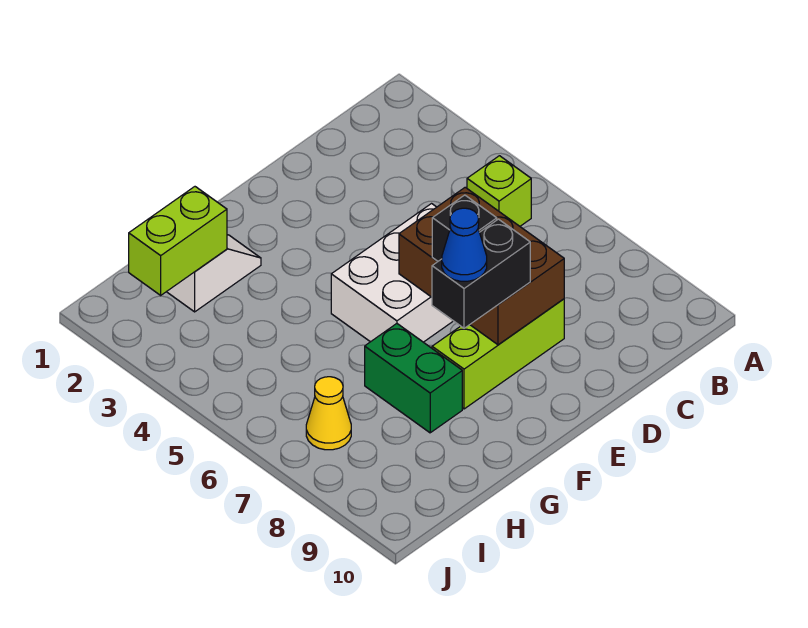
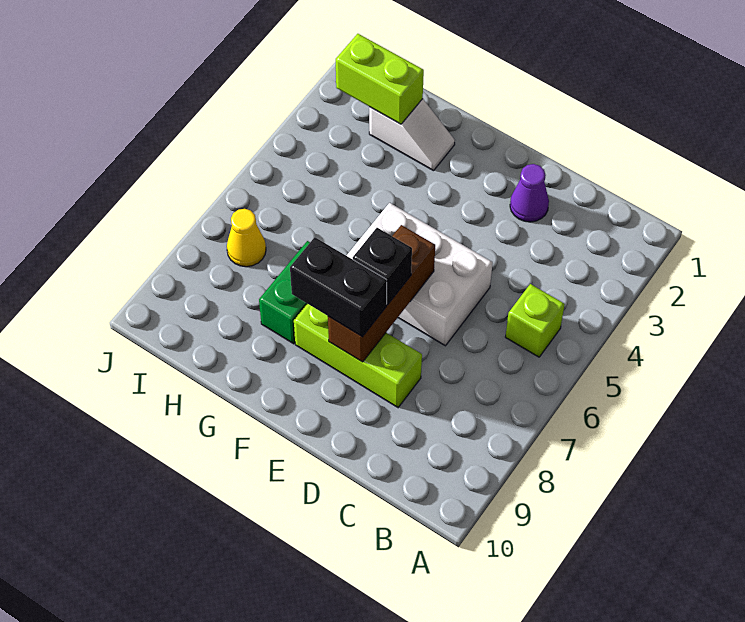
none -> purple 1x1 cone [510,164,549,222]
brown 2x3 brick [399,187,564,345] -> brown 1x3 brick [328,225,435,362]
blue 1x1 cone [442,208,487,281] -> none

